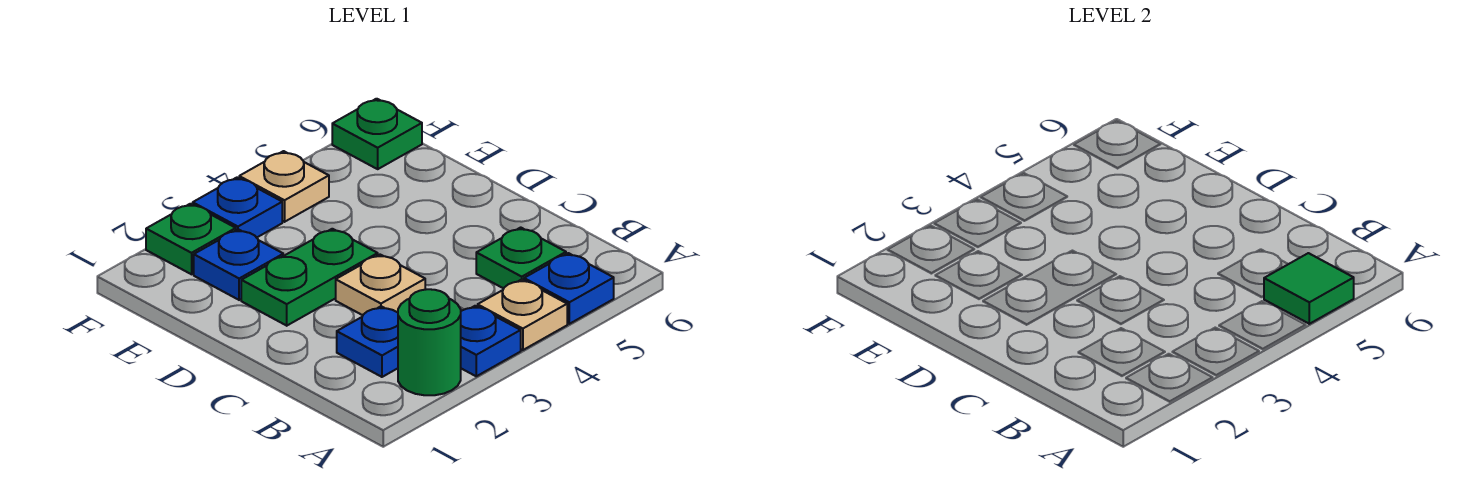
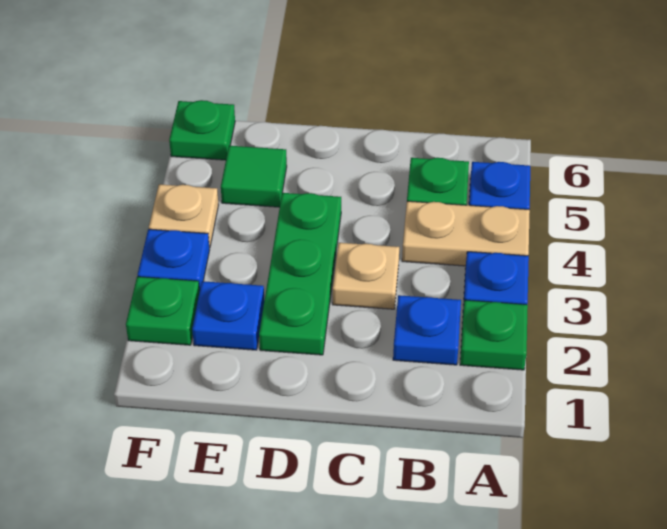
green 1x1 round brick [398,289,461,395] -> green 1x1 plate [460,300,528,370]
tan 1x1 plate [478,279,567,350] -> tan 1x2 plate [402,201,530,266]
green 1x1 tile [1264,253,1354,324] -> green 1x1 tile moved to [221,146,287,207]
green 1x2 plate [241,229,378,326] -> green 1x3 plate [259,193,341,355]

